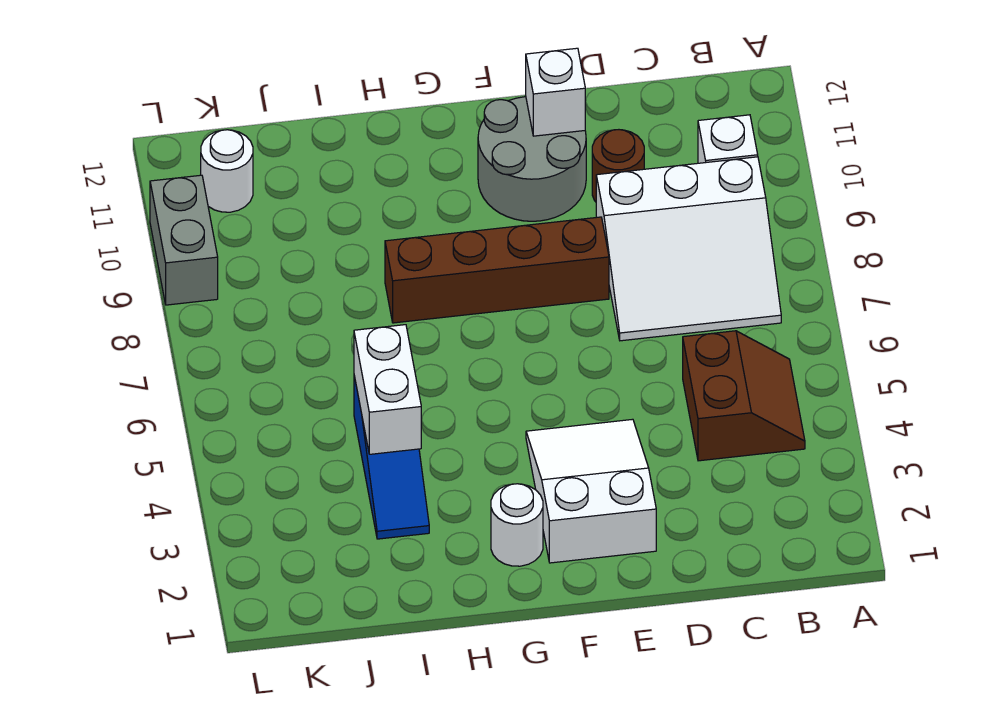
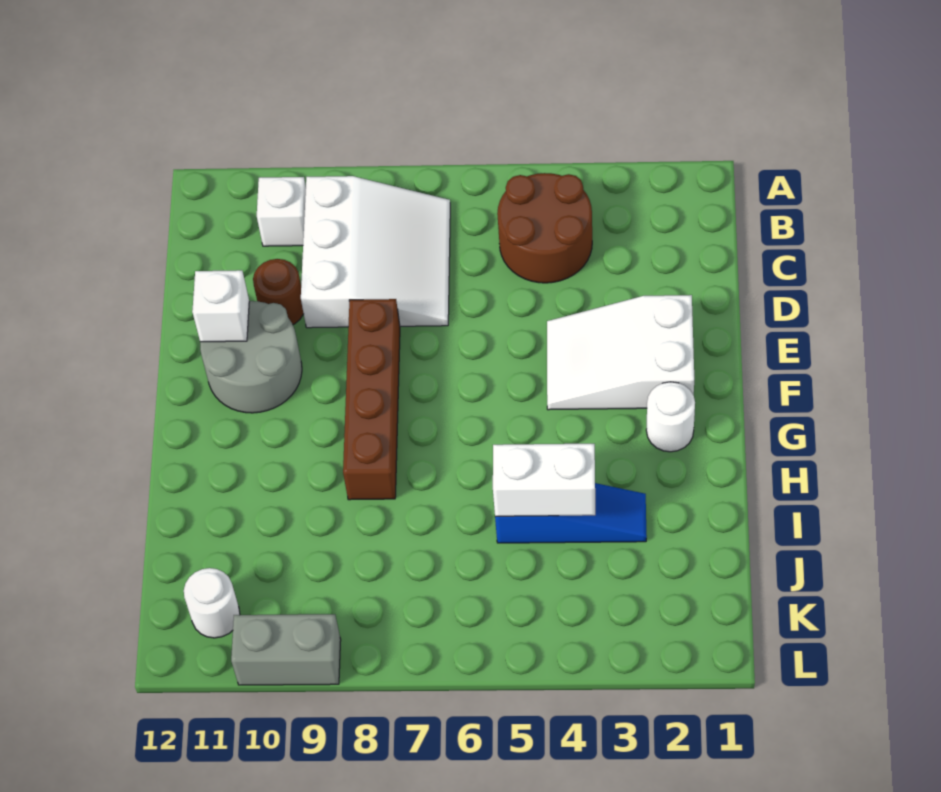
brown 2x2 slope [683,331,805,461] -> brown 2x2 round brick [497,173,592,283]

